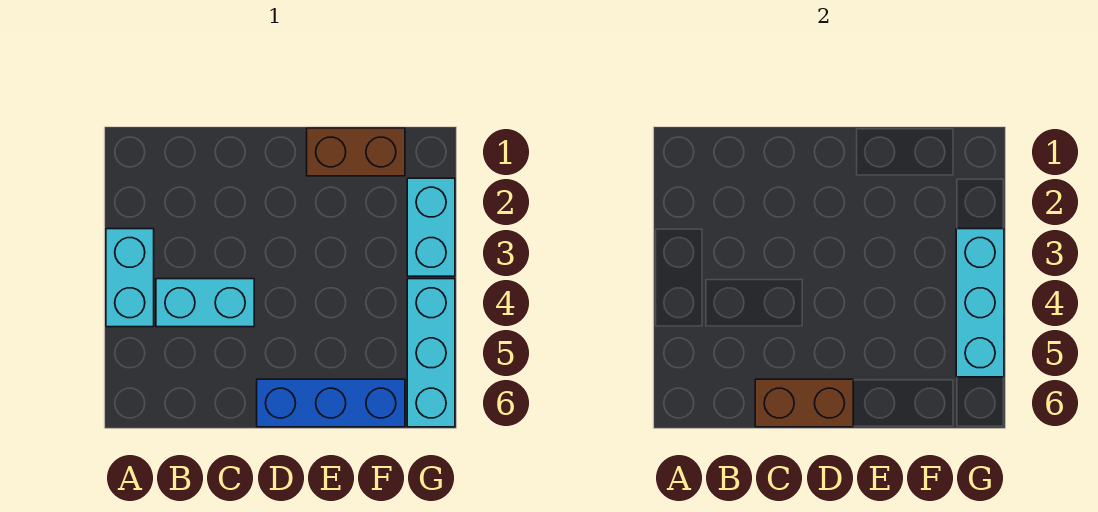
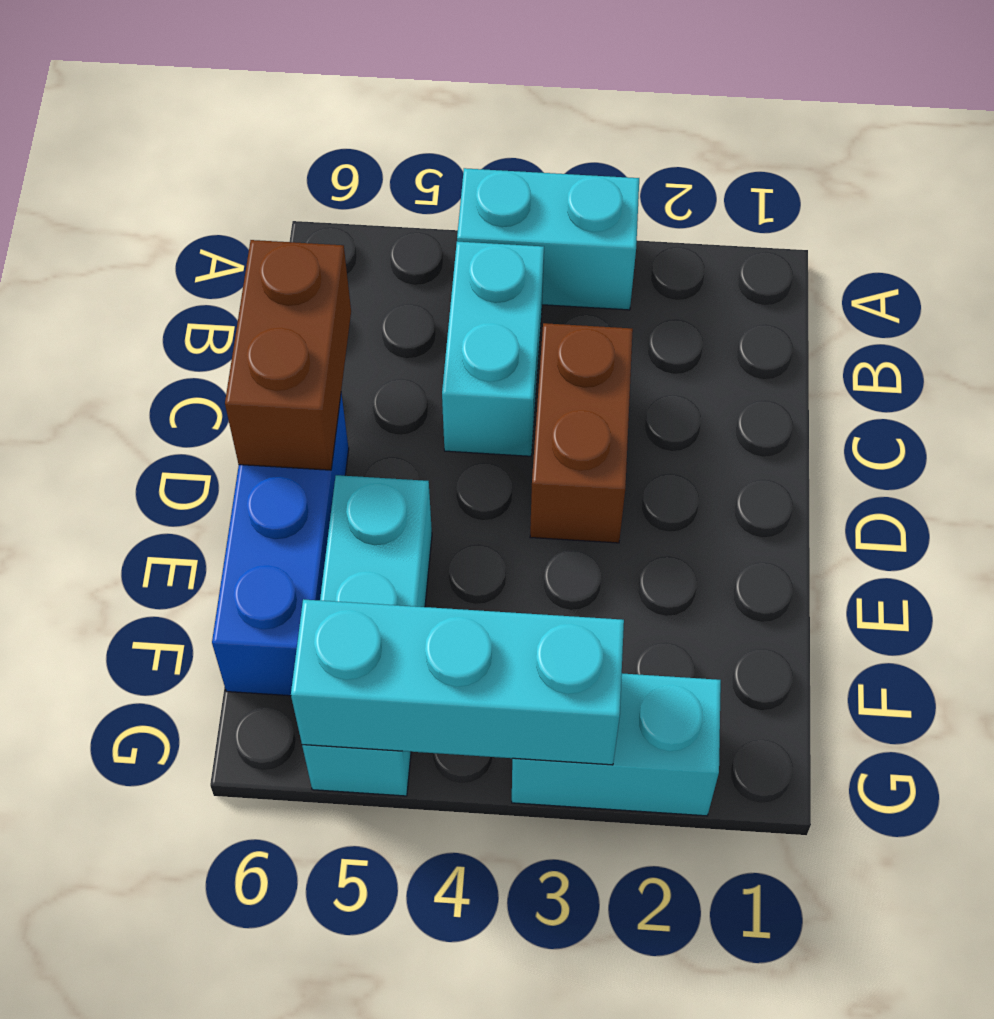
brown 1x2 brick [307,128,405,176] -> brown 1x2 brick moved to [530,323,633,543]
cyan 1x3 brick [407,279,455,427] -> cyan 1x3 brick turned to [302,475,432,796]

